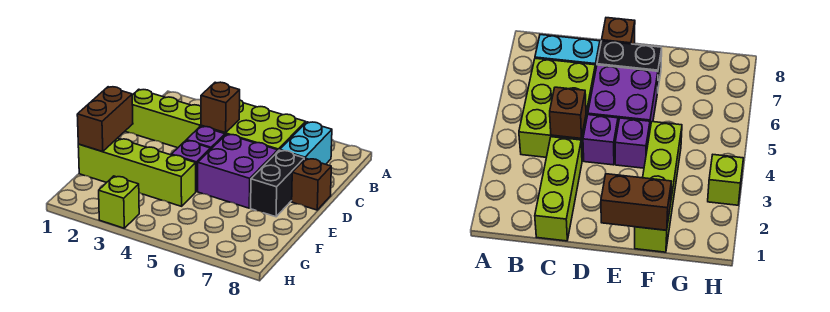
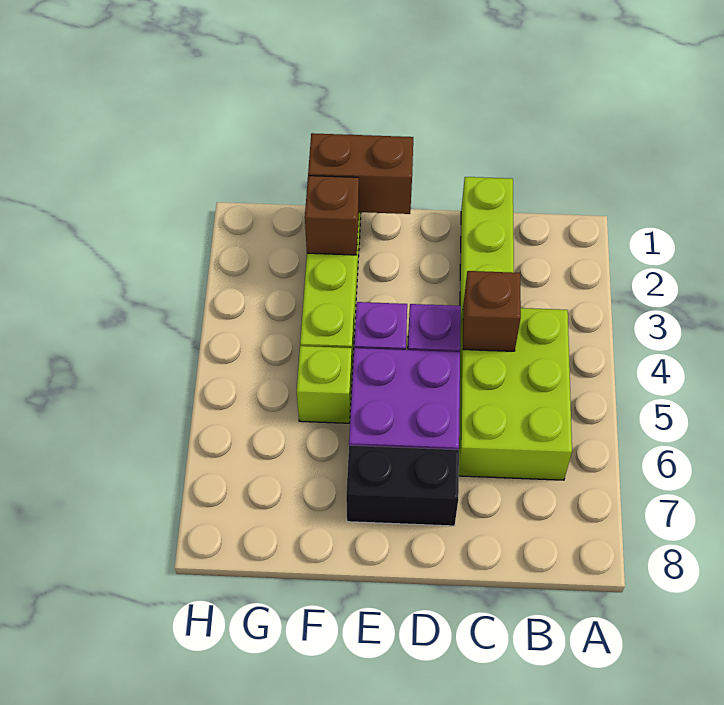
cyan 1x2 brick [280,122,332,164] -> none
brown 1x1 brick [292,159,331,210] -> brown 1x1 brick moved to [305,176,359,255]
lime 1x1 brick [99,176,139,228] -> lime 1x1 brick moved to [297,346,352,423]

